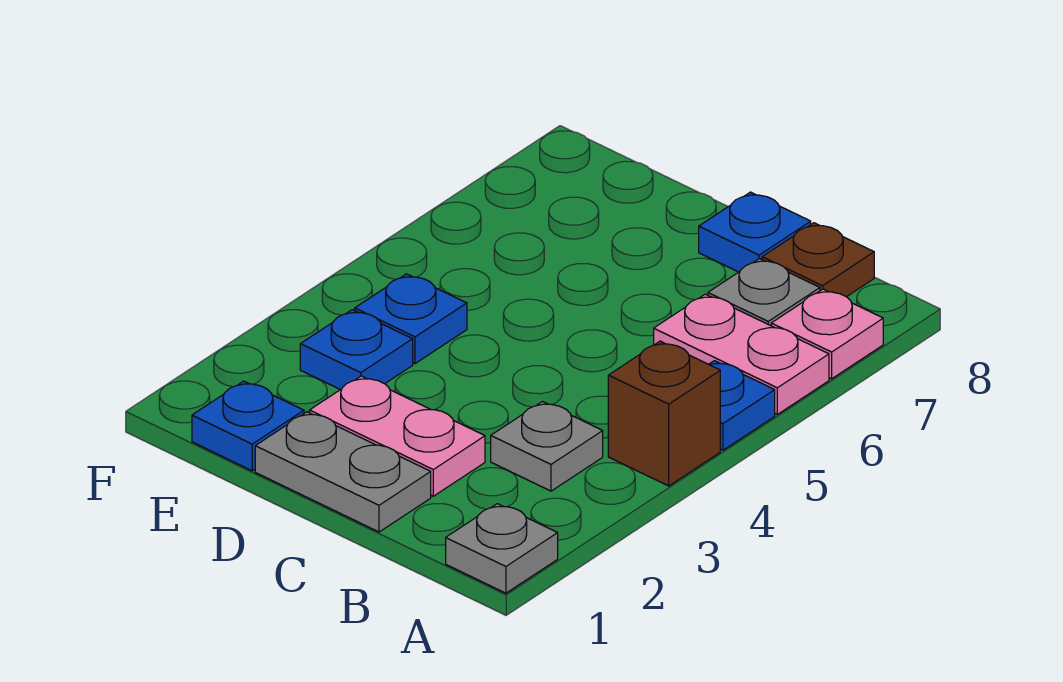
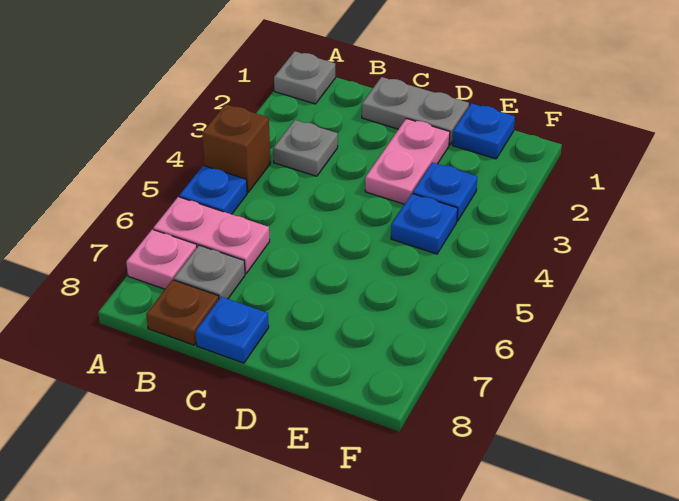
pink 1x2 plate [310,376,485,496] -> pink 1x2 plate turned to [365,118,450,204]

